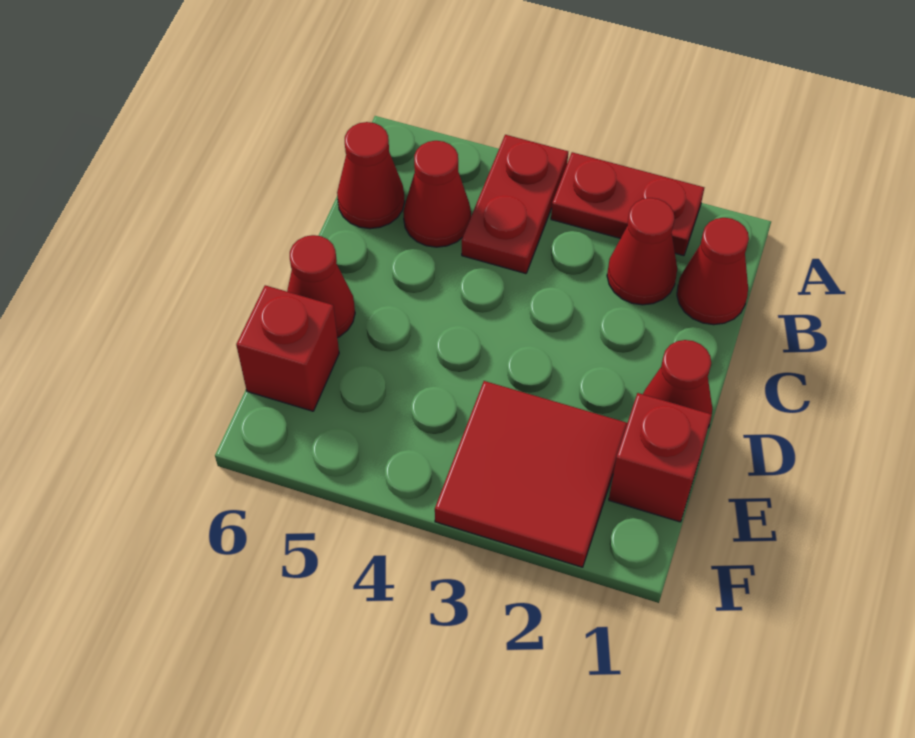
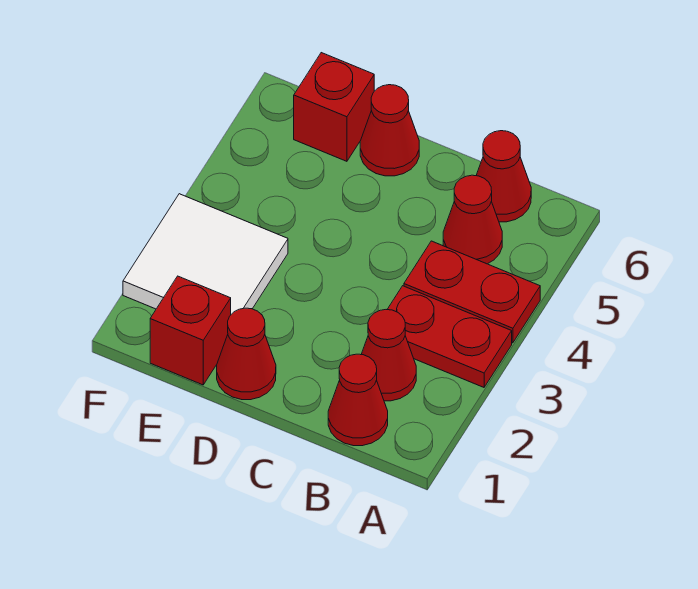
red 1x2 plate [551,152,704,256] -> red 1x2 plate turned to [387,286,512,387]
red 2x2 tile [435,381,627,567] -> white 2x2 tile [123,194,288,314]

